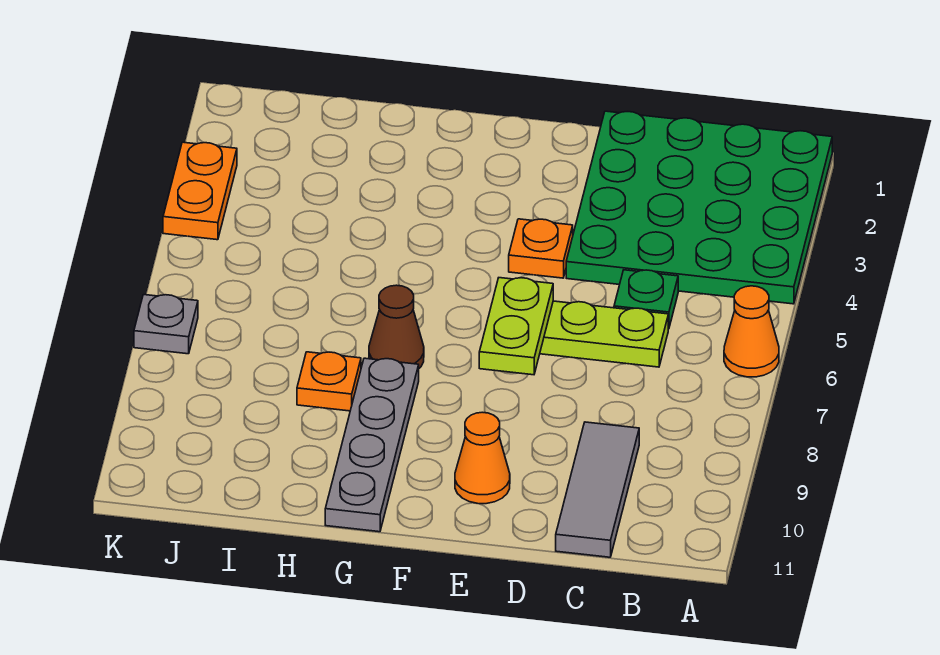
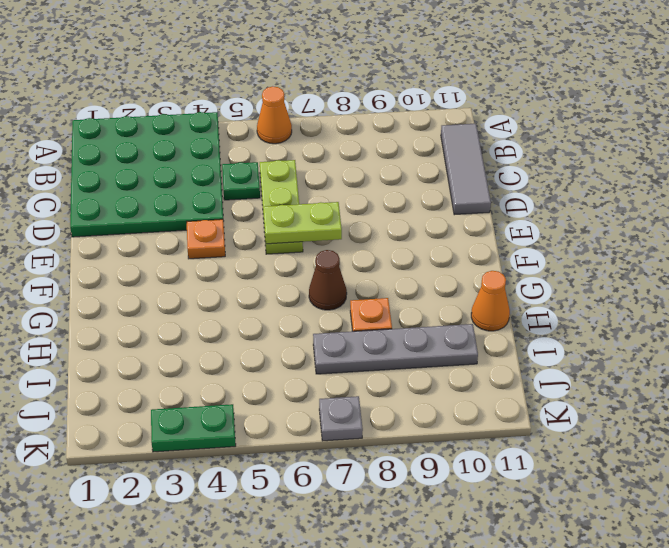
grey 1x3 tile [556,422,639,557] -> grey 1x3 tile turned to [441,124,491,215]
orange 1x1 cone [455,412,510,504] -> orange 1x1 cone moved to [471,271,510,331]
grey 1x4 plate [325,358,419,532] -> grey 1x4 plate moved to [313,324,478,374]
orange 1x2 plate [163,142,237,240] -> green 1x2 plate [151,404,236,452]

